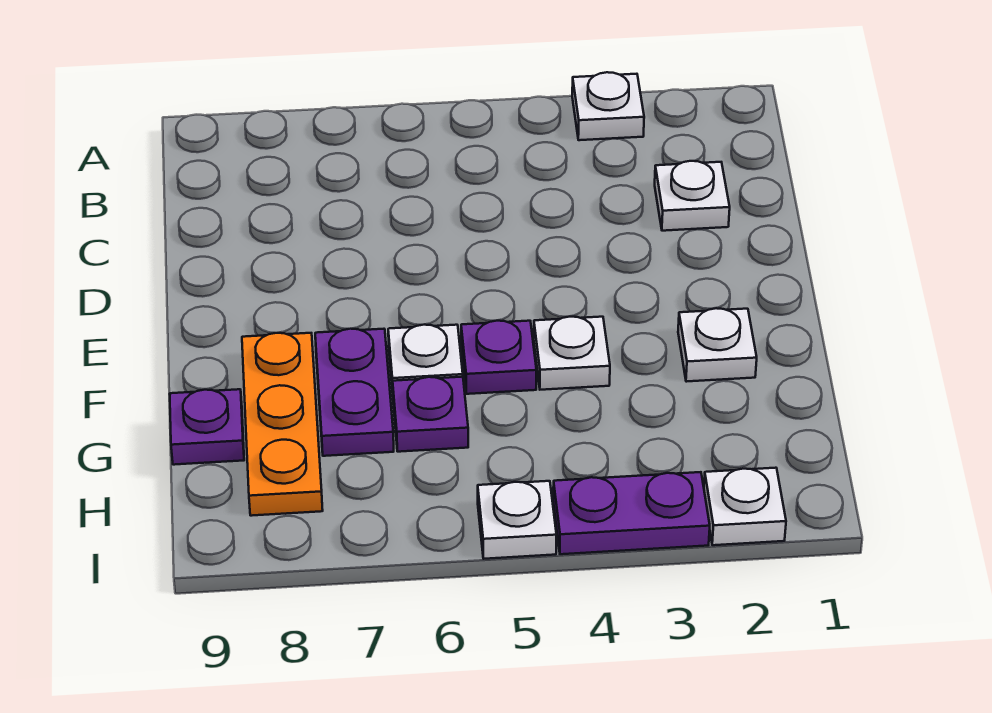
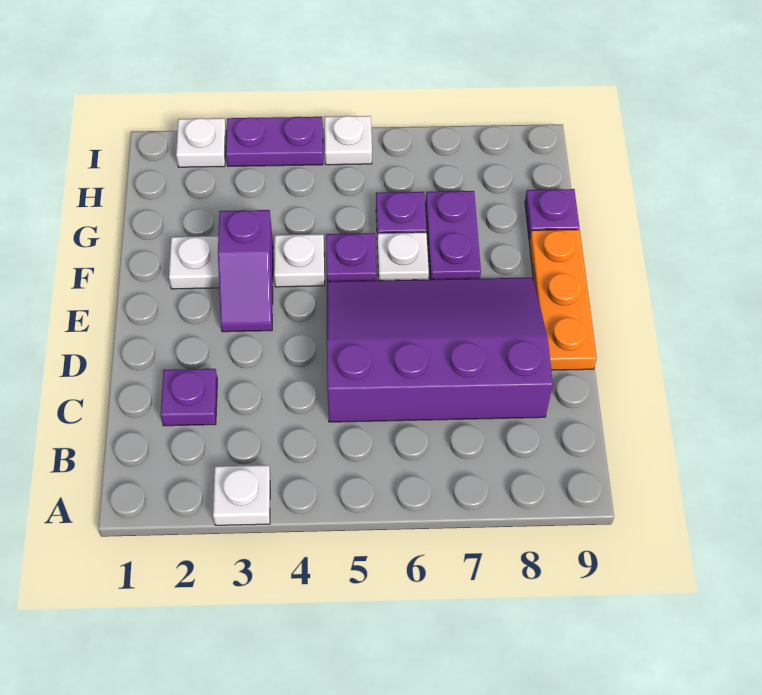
white 1x1 plate [655,161,730,231] -> purple 1x1 plate [161,369,217,426]
none -> purple 3x4 slope [327,278,553,422]
none -> purple 1x2 slope [218,210,273,332]
orange 1x3 plate [242,333,323,516] -> orange 1x3 plate moved to [529,230,597,370]

